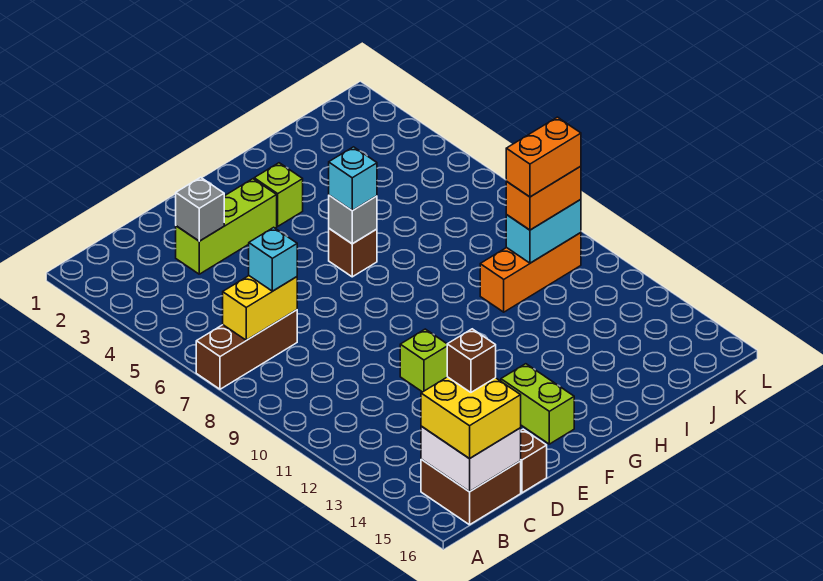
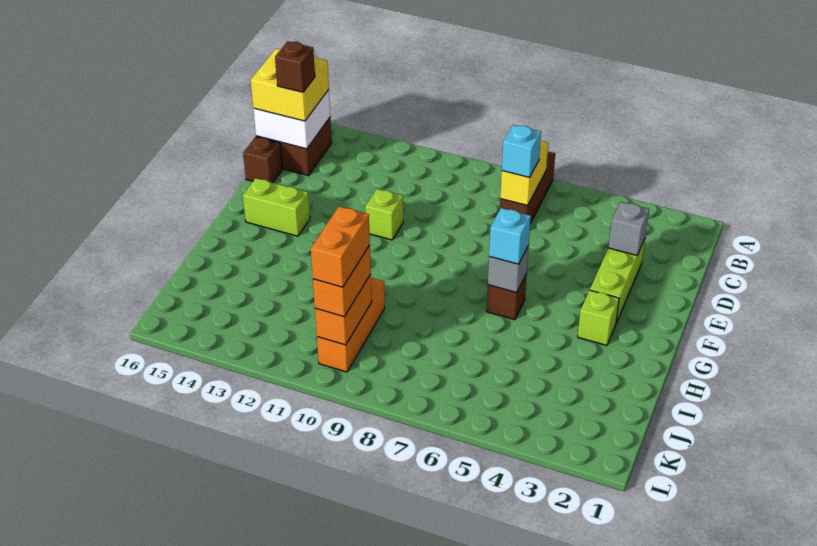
cyan 1x2 brick [506,200,581,263] -> orange 1x2 brick [315,275,372,345]

